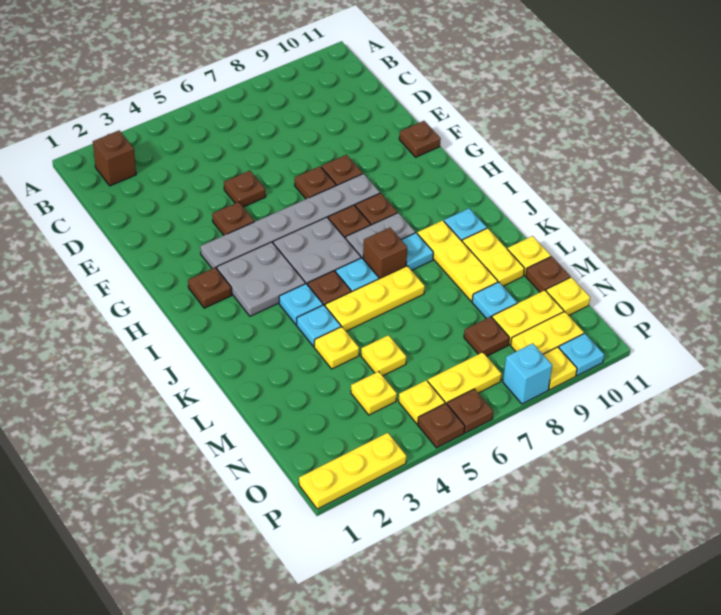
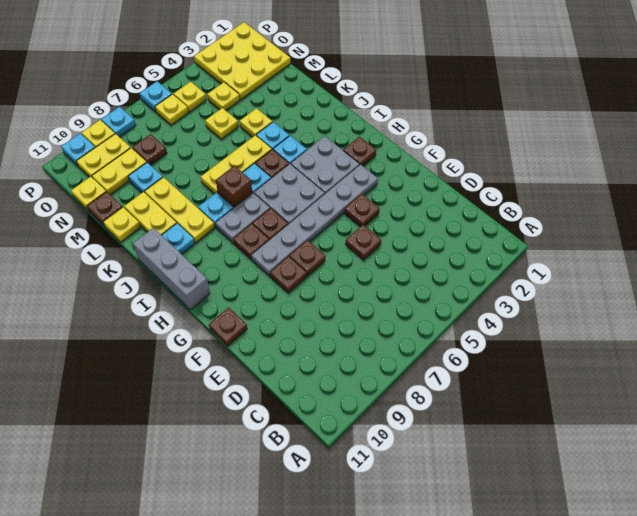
brown 1x1 brick [93,130,136,186] -> none
none -> grey 1x3 brick [133,228,210,310]
yellow 1x2 plate [428,352,502,404] -> yellow 1x1 plate [155,94,188,125]
yellow 1x3 plate [299,433,406,509] -> yellow 3x3 plate [194,22,290,99]
brown 1x1 plate [418,403,465,448] -> none
brown 1x1 plate [447,389,493,433] -> cyan 1x1 plate [140,81,172,112]
cyan 1x1 brick [503,343,552,404] -> cyan 1x1 plate [101,107,136,137]

